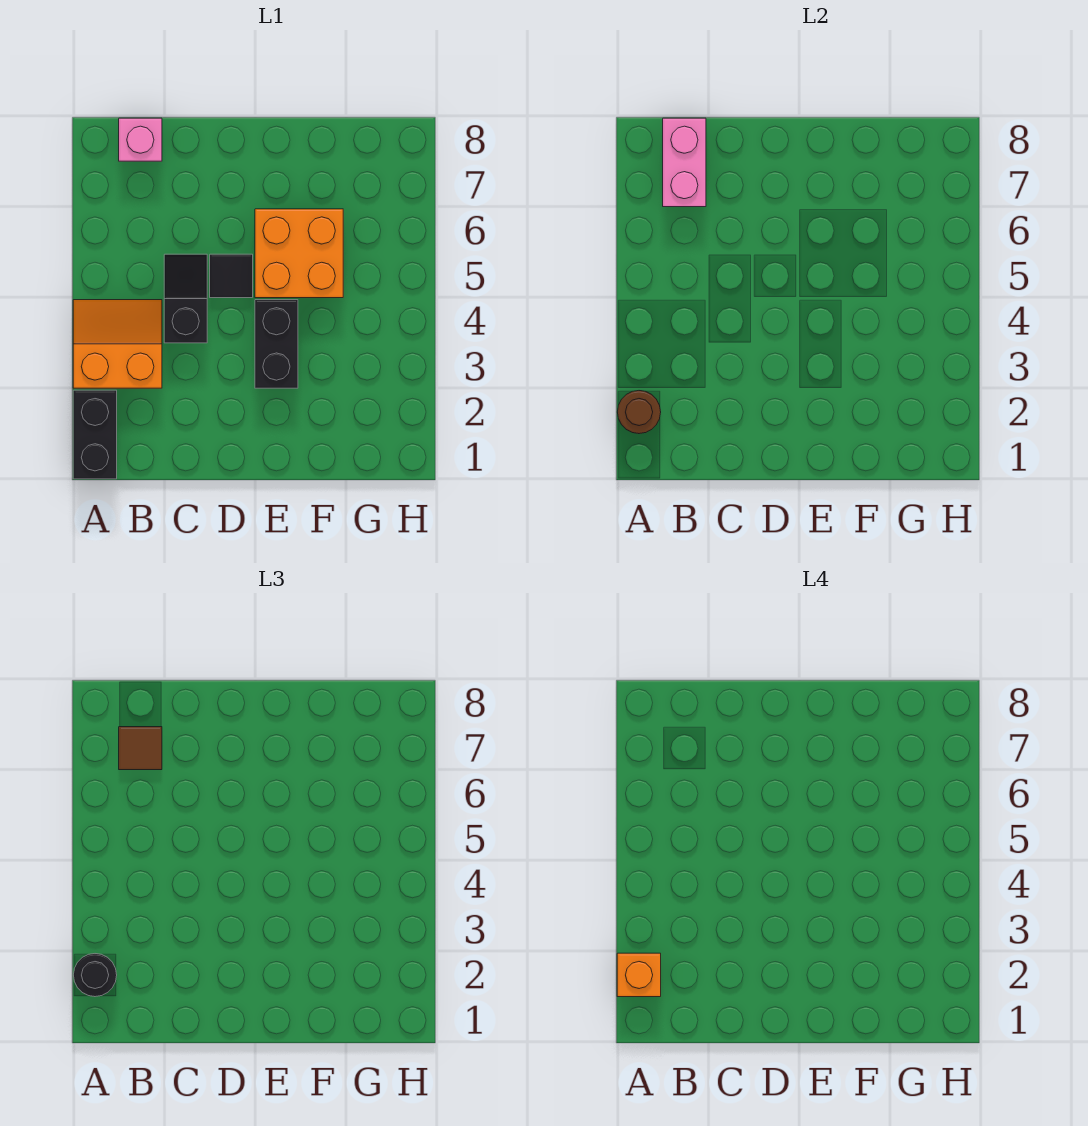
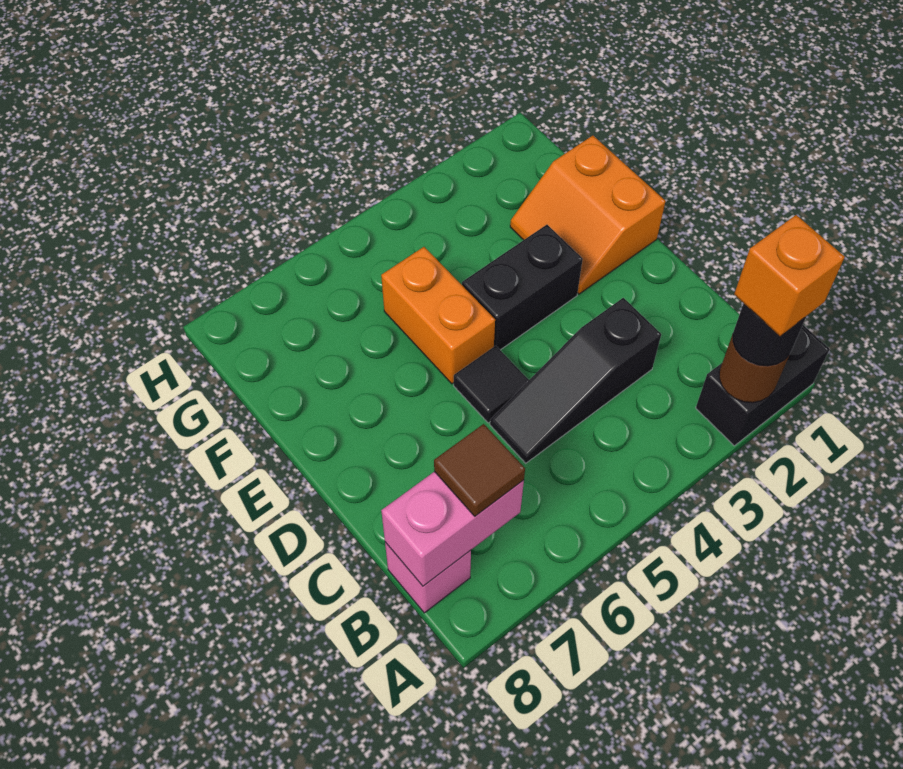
orange 2x2 slope [73,300,162,388] -> orange 2x2 slope moved to [510,136,666,294]
black 1x2 slope [164,254,207,343] -> black 1x3 slope [490,298,661,463]
orange 2x2 brick [255,209,343,298] -> orange 1x2 brick [381,247,495,384]

